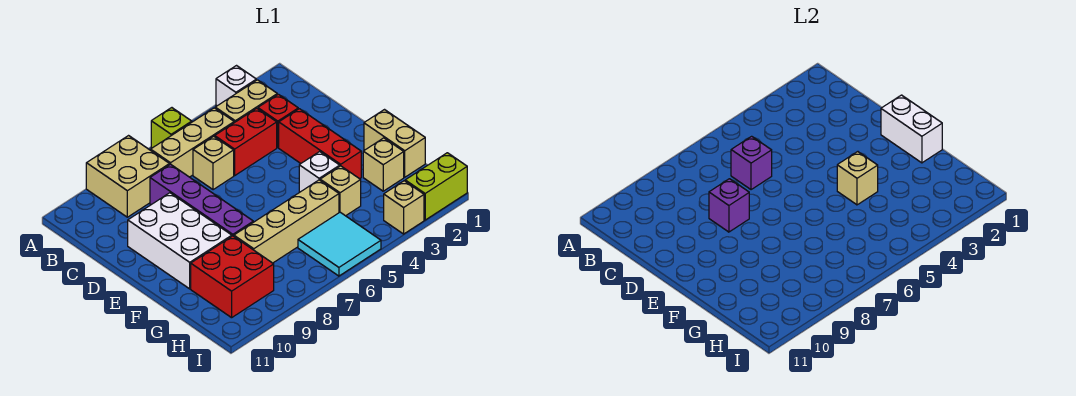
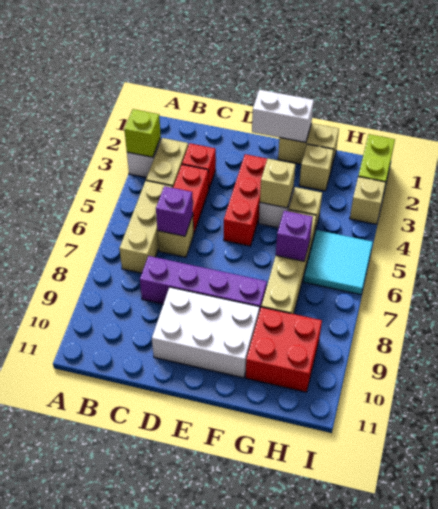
lime 1x1 brick [151,108,192,148] -> lime 1x1 brick moved to [124,109,161,157]
tan 2x2 brick [86,136,170,217] -> none
red 1x3 brick [279,109,361,179] -> red 1x3 brick turned to [224,154,267,246]
purple 1x1 brick [709,179,749,232] -> purple 1x1 brick moved to [276,211,313,261]

